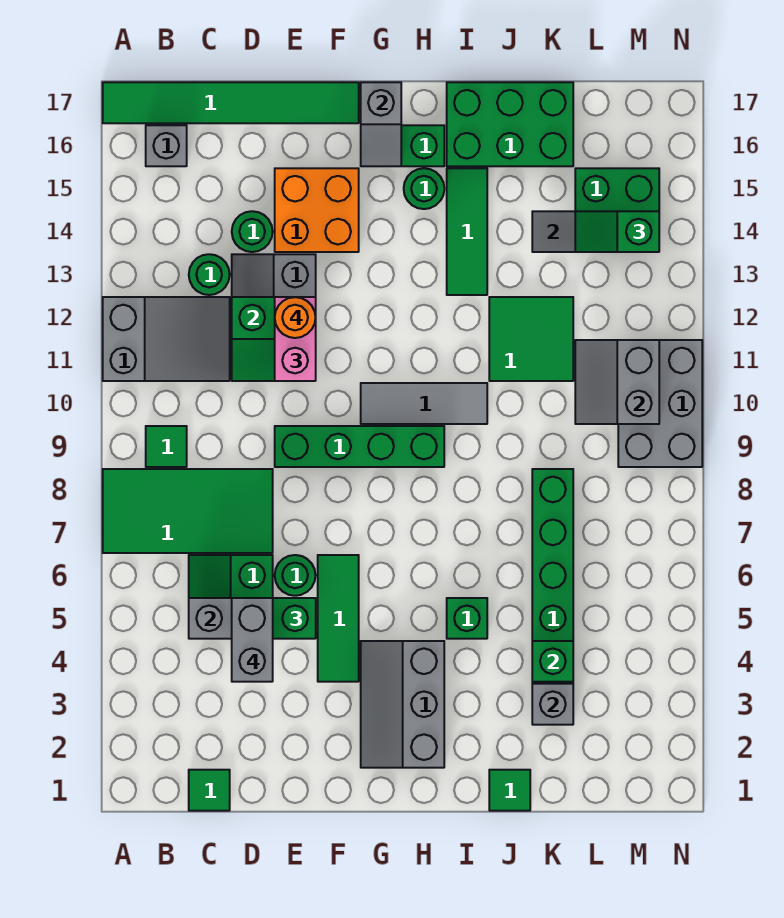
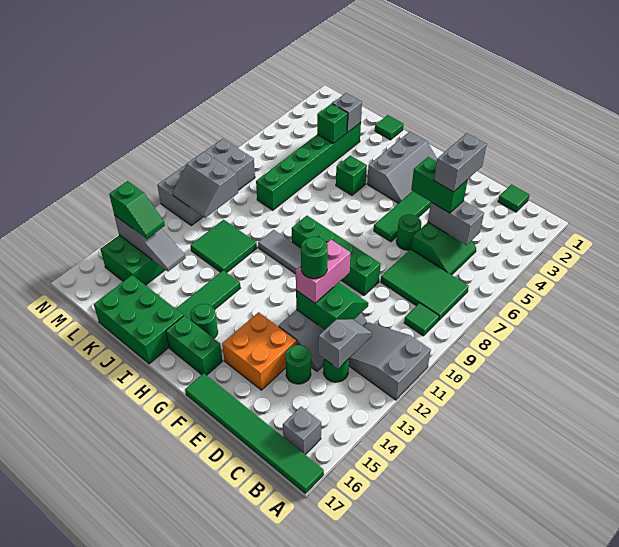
green 2x4 tile [103,469,273,553] -> green 2x3 tile [381,249,469,321]
orange 1x1 round brick [275,297,316,338] -> green 1x1 round brick [301,237,328,279]
grey 1x2 slope [361,82,401,166] -> grey 1x2 slope moved to [318,319,372,369]
grey 2x2 slope [575,340,659,424] -> grey 2x2 slope turned to [173,152,238,218]
grey 2x3 brick [618,340,702,467] -> grey 2x4 brick [157,139,255,226]

